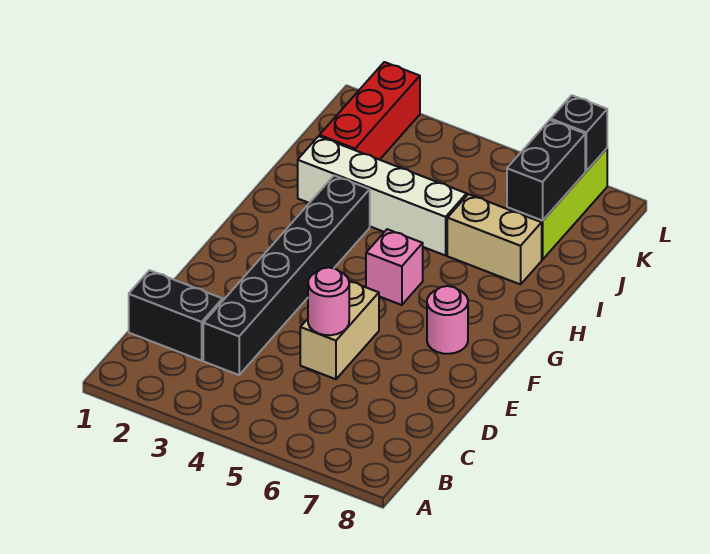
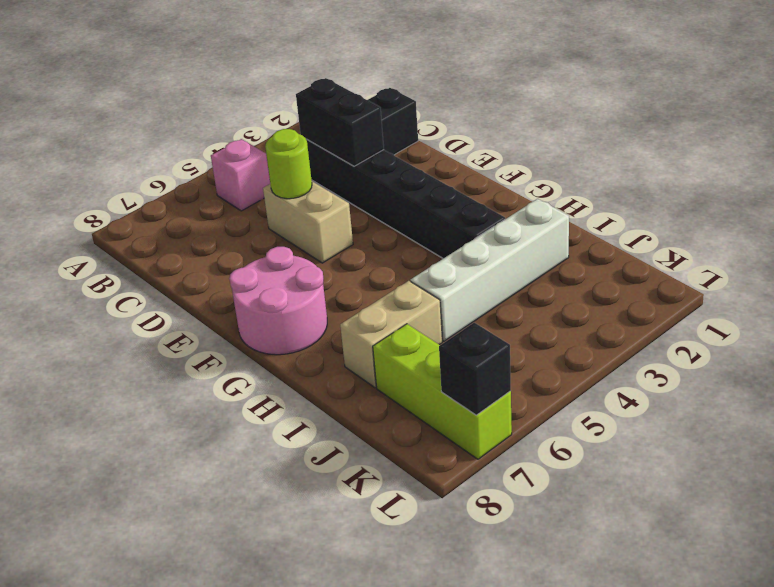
pink 1x1 round brick [308,267,349,335] -> lime 1x1 round brick [265,129,312,199]
pink 1x1 round brick [427,286,468,354] -> pink 2x2 round brick [229,247,327,355]
pink 1x1 brick [366,229,423,305] -> pink 1x1 brick moved to [211,139,270,211]
red 1x3 brick [319,62,420,160] -> none
black 1x2 brick [507,120,585,221] -> black 1x2 brick moved to [296,78,384,166]

